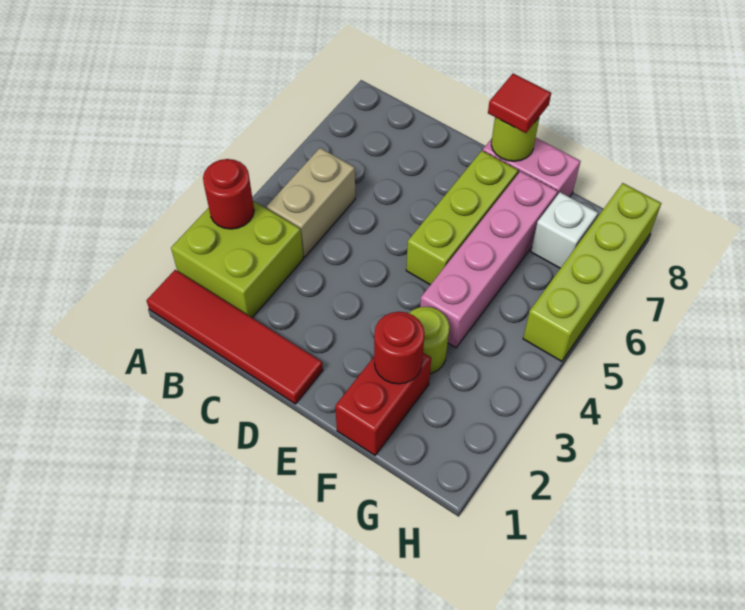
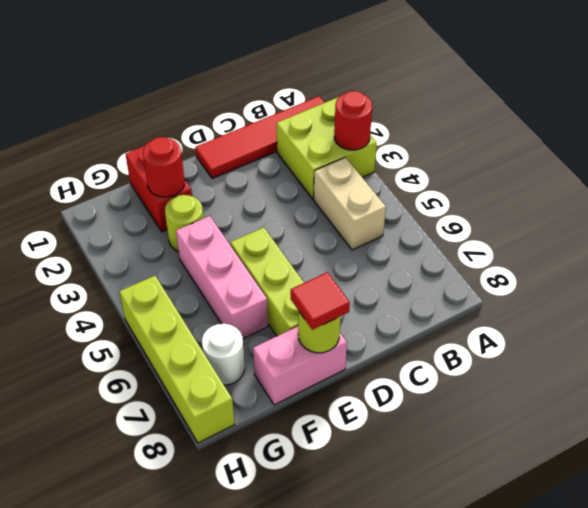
pink 1x4 brick [420,171,558,348] -> pink 1x3 brick [176,216,268,338]
white 1x1 brick [531,192,598,268] -> white 1x1 round brick [202,324,245,385]

